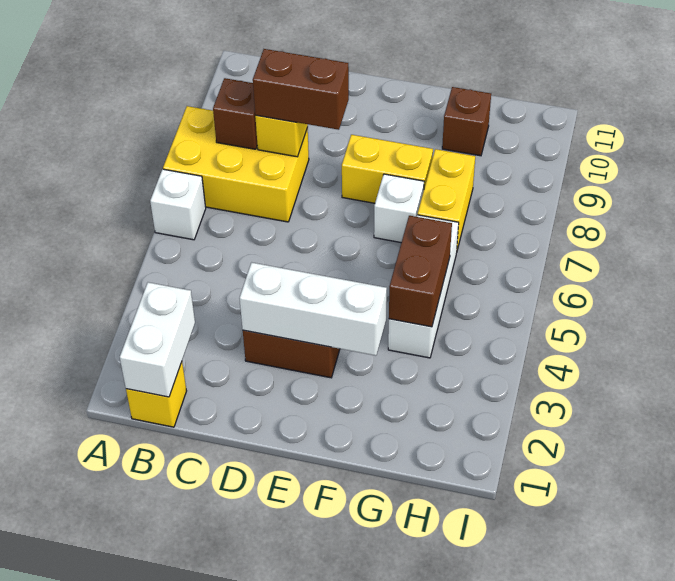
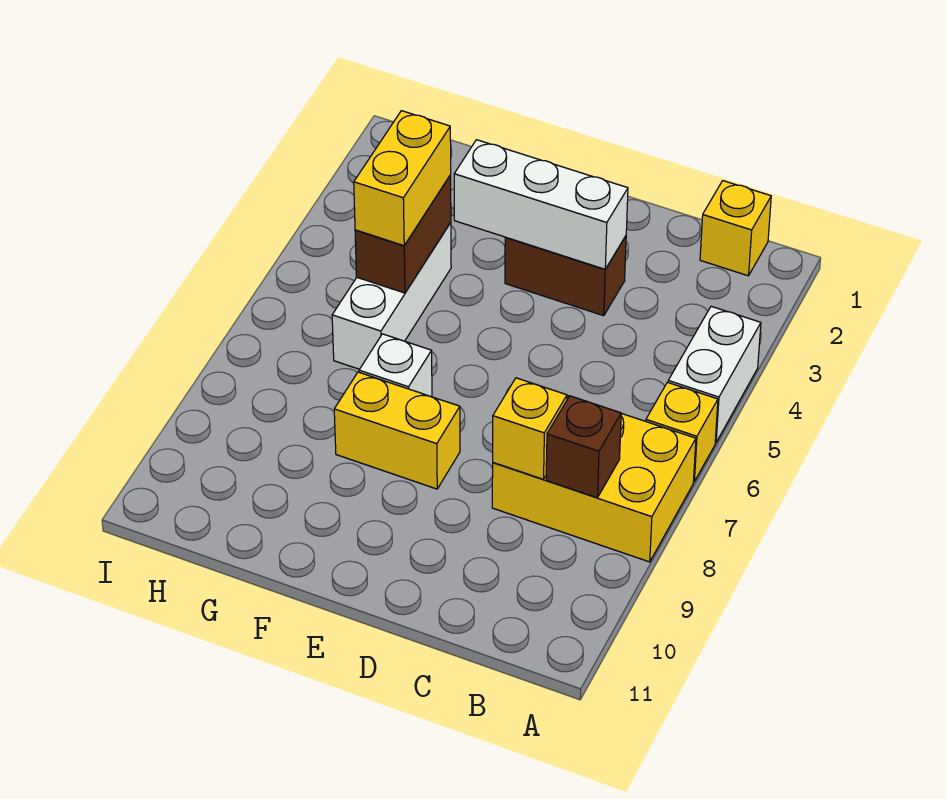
white 1x1 brick [150,169,206,240] -> yellow 1x1 brick [646,382,718,482]
white 1x2 brick [120,282,195,397] -> white 1x2 brick moved to [668,306,761,443]
brown 1x2 brick [253,49,349,130] -> none
yellow 1x2 brick [418,149,475,250] -> yellow 1x2 brick moved to [354,111,451,246]
brown 1x1 brick [442,87,491,156] -> none

